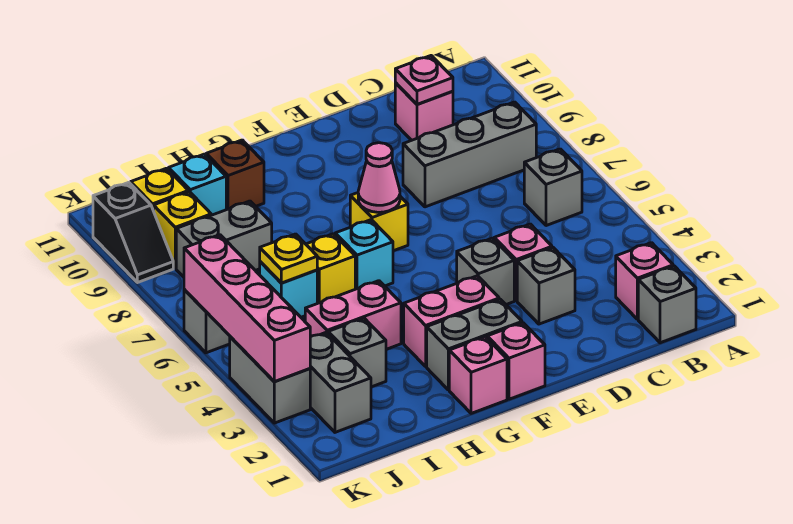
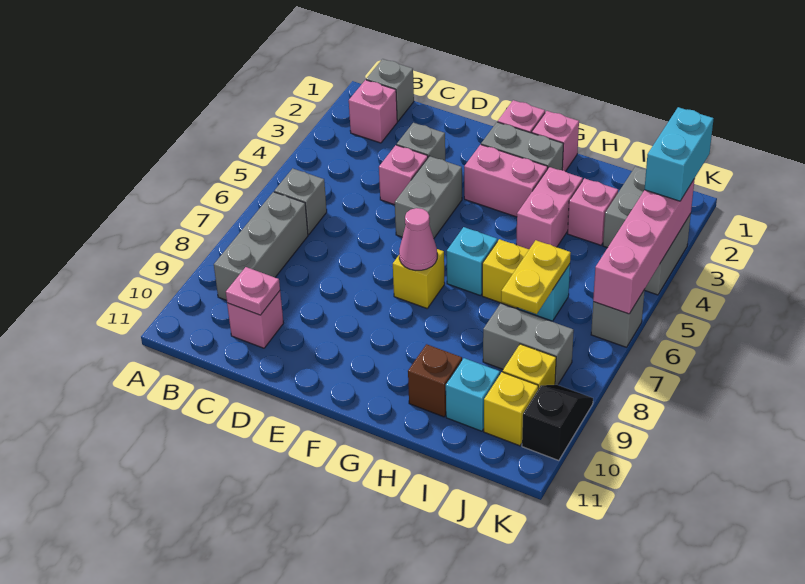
grey 1x3 brick [403,102,536,207] -> grey 1x3 brick turned to [214,192,308,300]
grey 1x1 brick [457,238,514,304] -> grey 1x2 brick [395,156,462,238]
pink 1x2 brick [305,281,401,349] -> pink 1x2 brick turned to [516,167,583,249]
grey 1x1 brick [328,318,386,387] -> pink 1x1 brick [568,178,618,245]
yellow 1x1 plate [260,234,317,283] -> yellow 1x2 plate [501,240,571,314]
none -> cyan 1x2 brick [645,107,714,201]

